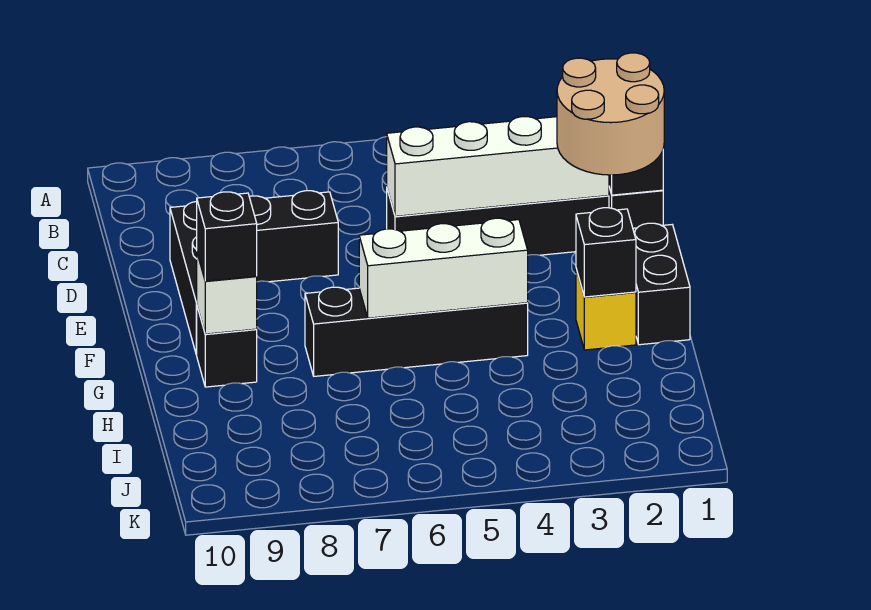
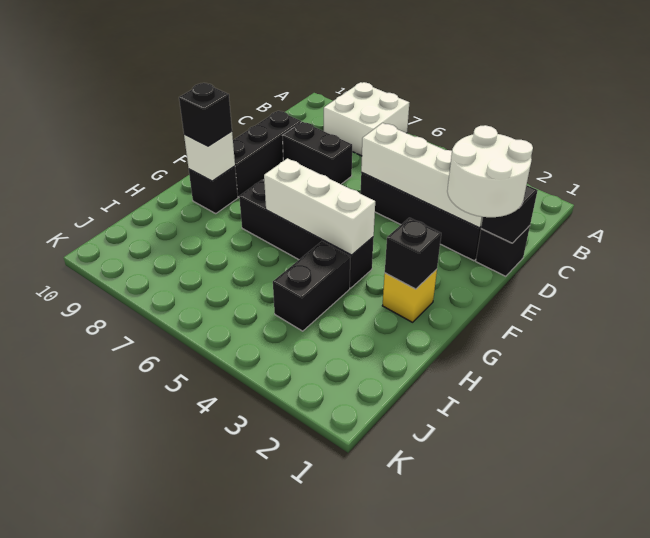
none -> white 2x2 brick [324,82,409,156]
tan 2x2 round brick [557,53,664,175] -> white 2x2 round brick [447,125,533,217]
black 1x2 brick [633,223,690,345] -> black 1x2 brick moved to [273,241,350,331]

